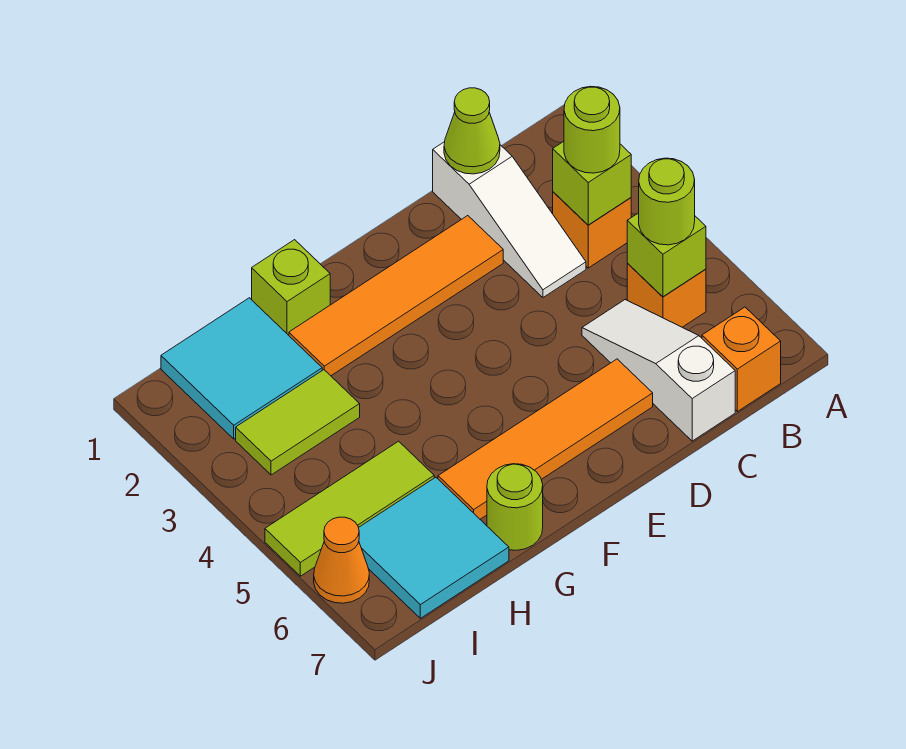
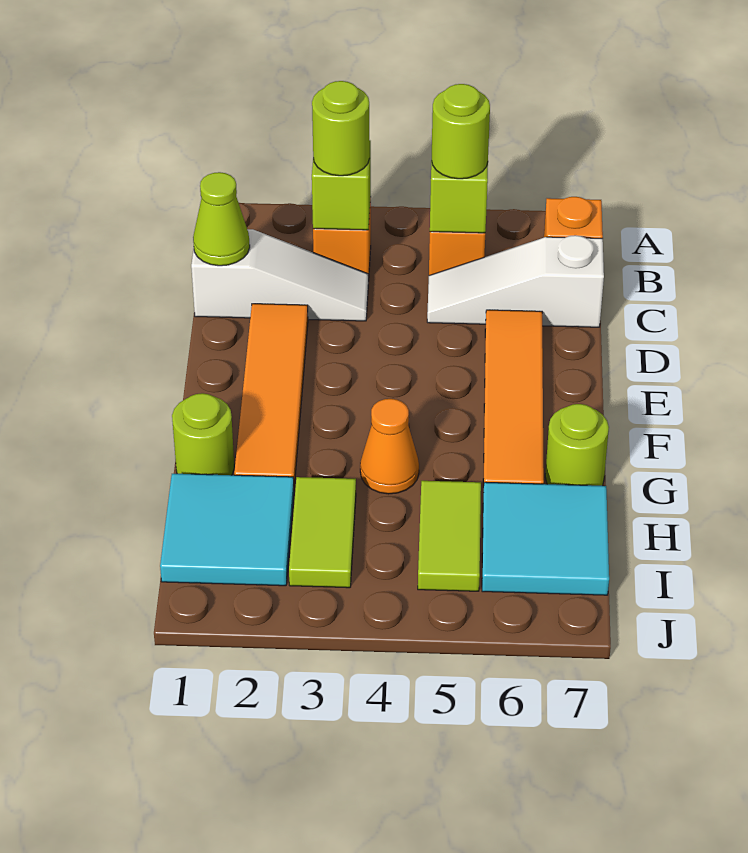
lime 1x1 brick [252,240,330,335] -> lime 1x1 round brick [172,393,234,475]
lime 1x3 tile [265,441,434,576] -> lime 1x2 tile [418,481,481,591]
orange 1x1 cone [314,517,369,603] -> orange 1x1 cone moved to [360,399,419,494]

